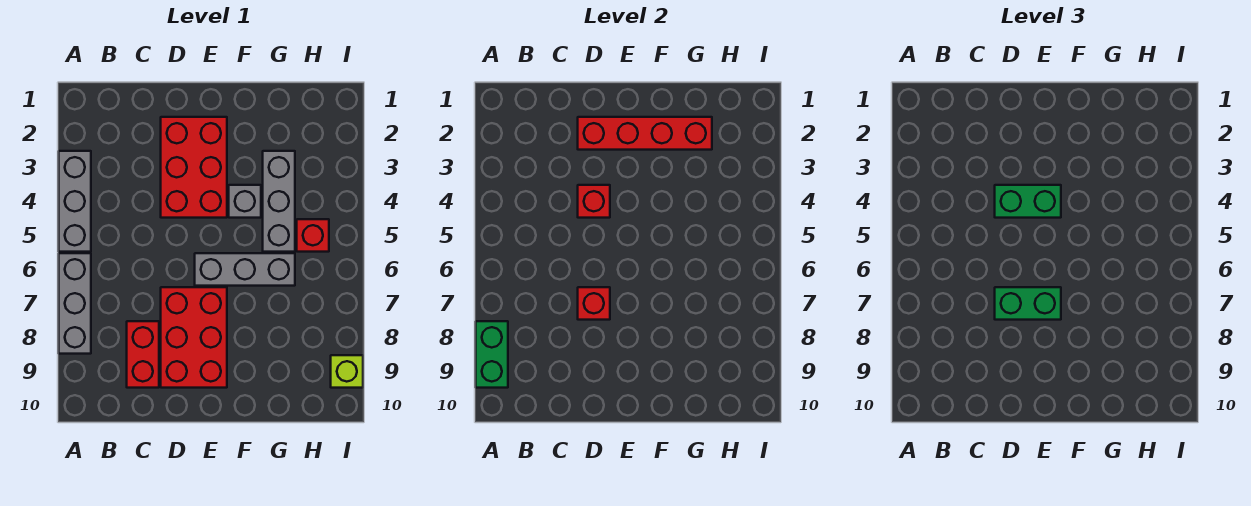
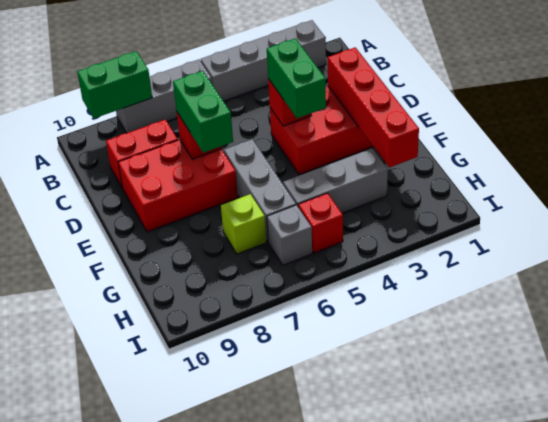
grey 1x3 brick [59,151,91,252] -> grey 1x4 brick [201,20,326,101]
grey 1x1 brick [229,185,261,218] -> grey 1x1 brick moved to [267,205,312,265]
lime 1x1 brick [331,355,363,388] -> lime 1x1 brick moved to [221,194,266,254]

